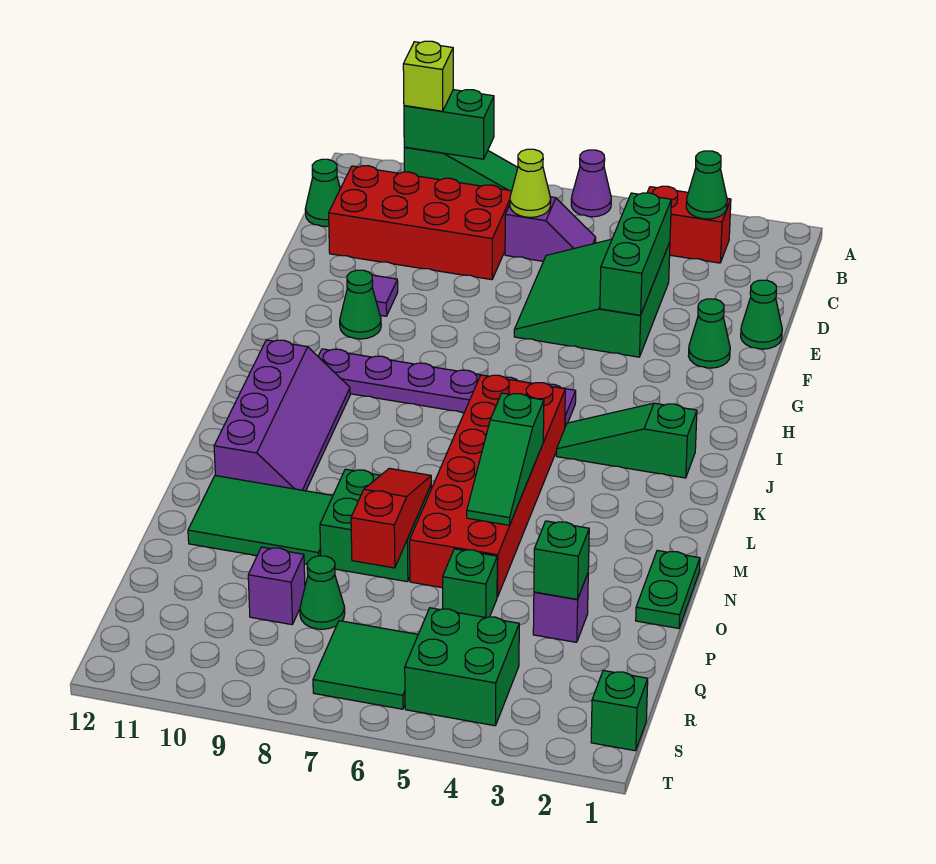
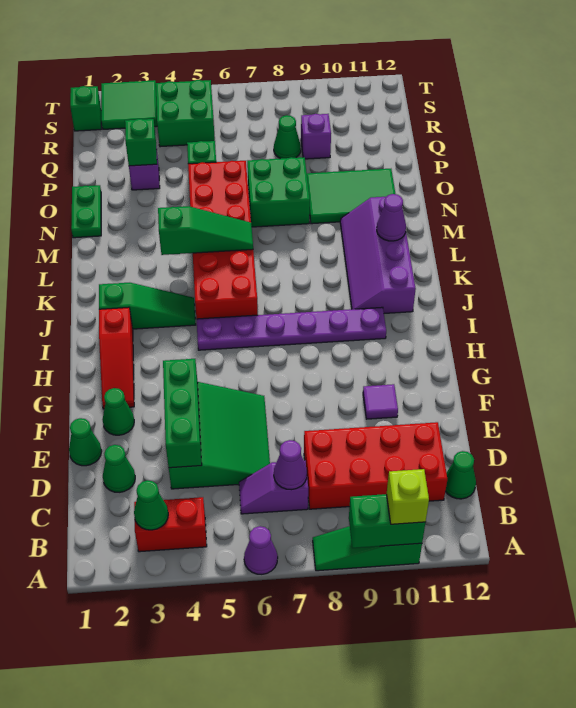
lime 1x1 cone [510,149,551,217] -> purple 1x1 cone [274,440,307,490]
green 1x1 cone [340,270,381,339] -> green 1x1 cone moved to [103,445,135,492]
green 1x3 slope [467,393,544,525] -> green 1x3 slope turned to [158,206,253,255]
none -> purple 1x1 cone [377,194,406,241]
red 1x3 slope [351,468,431,568] -> red 1x3 slope moved to [99,307,134,409]
green 2x2 tile [313,621,418,709] -> green 2x2 tile moved to [101,80,157,129]

